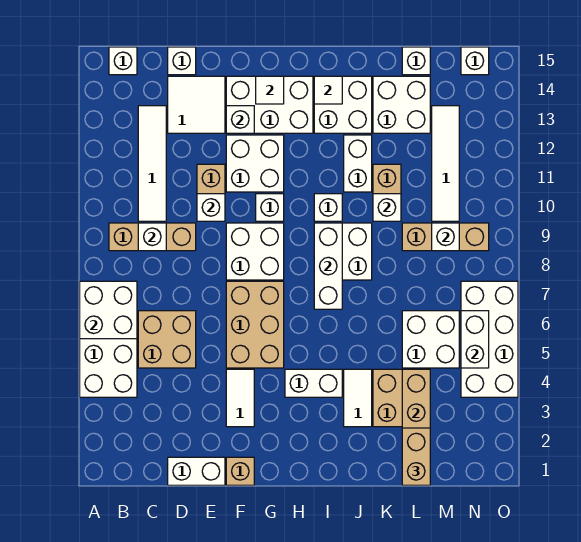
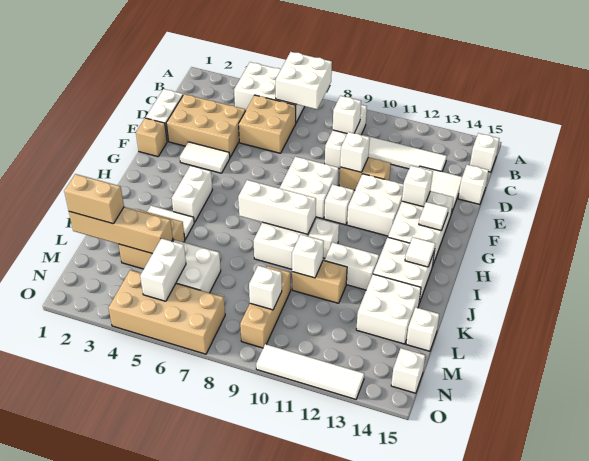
tan 1x3 brick [109,223,196,251] -> white 1x3 brick [325,105,367,169]
tan 2x3 brick [226,281,284,368] -> tan 2x3 brick moved to [166,94,245,157]
white 1x4 tile [432,106,459,221] -> white 1x4 tile moved to [256,344,364,399]
white 2x4 brick [461,281,518,397] -> tan 2x4 brick [109,270,225,354]
white 1x2 brick [461,311,489,368] -> white 1x2 brick turned to [140,238,186,301]

